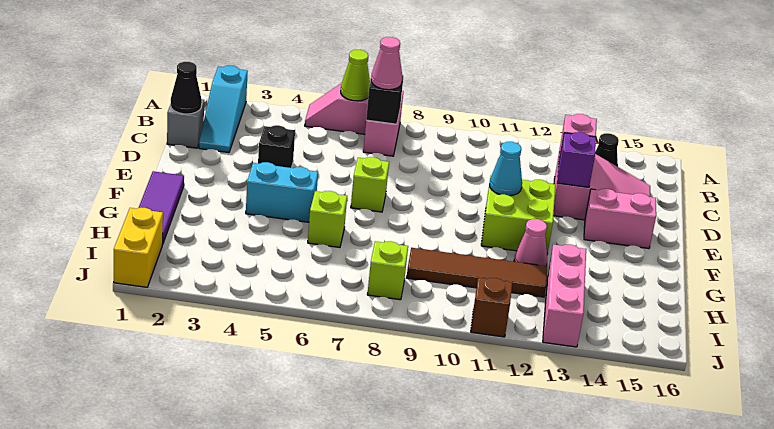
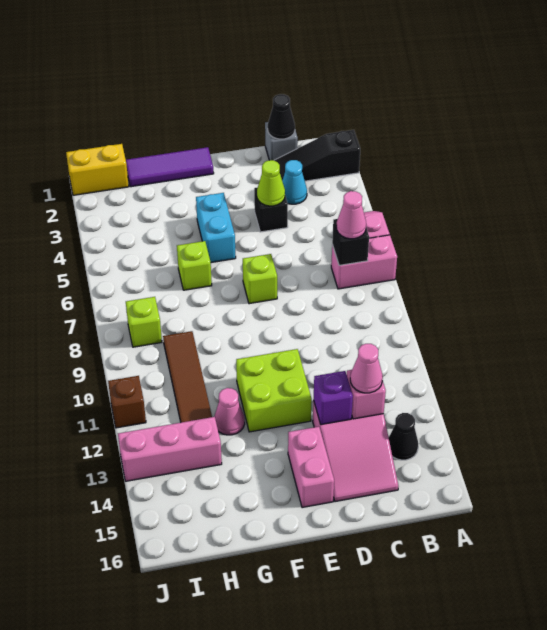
cyan 1x3 slope [199,66,248,153] -> black 1x3 slope [274,130,360,181]
lime 1x1 cone [341,50,370,101] -> lime 1x1 cone moved to [257,160,285,206]
none -> pink 1x1 cone [350,344,383,393]
cyan 1x1 cone [489,142,522,196] -> cyan 1x1 cone moved to [282,160,307,204]

